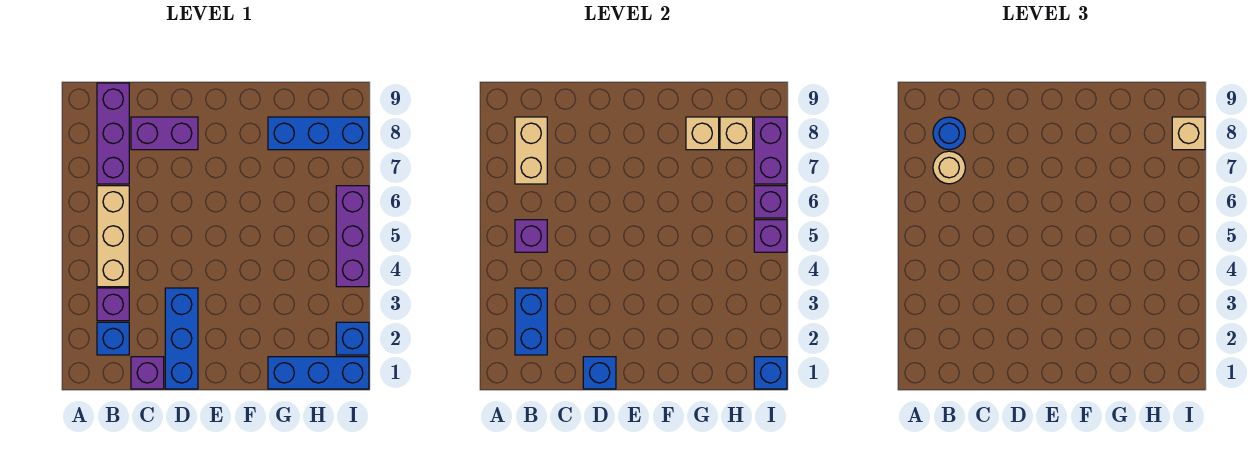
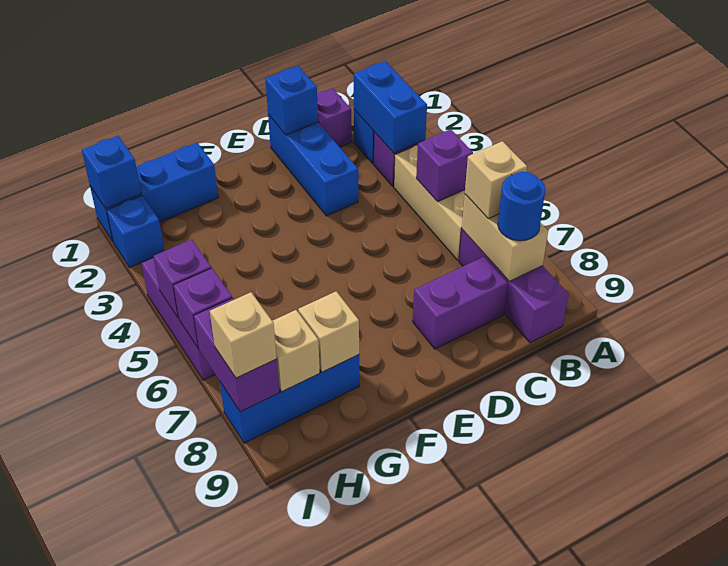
tan 1x1 round brick [933,151,965,184] -> tan 1x1 brick [465,141,527,219]

